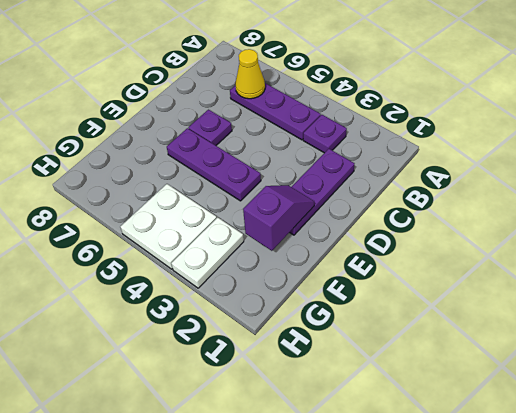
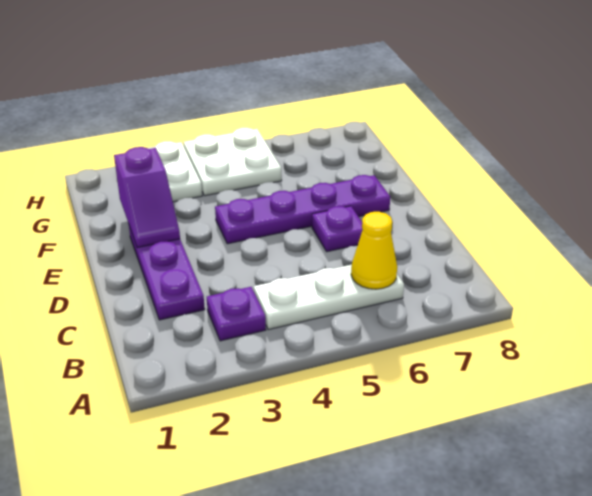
purple 1x3 plate [230,83,321,140] -> white 1x3 plate [254,265,404,330]
purple 1x3 plate [167,128,261,201] -> purple 1x4 plate [215,175,390,244]

